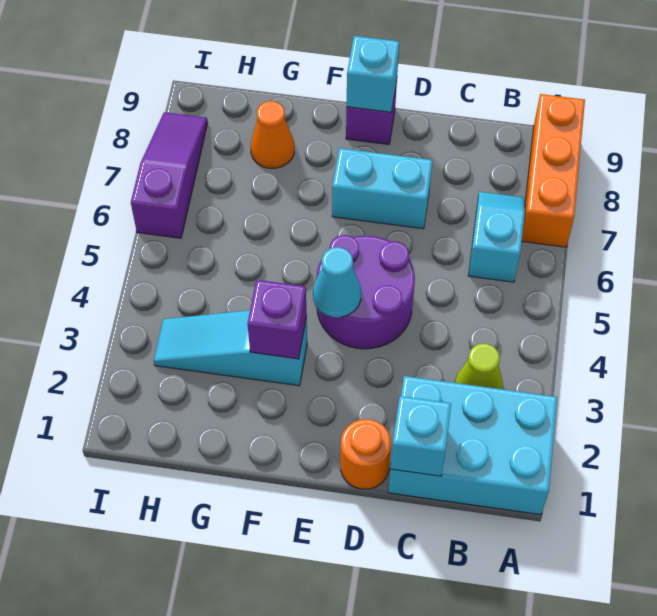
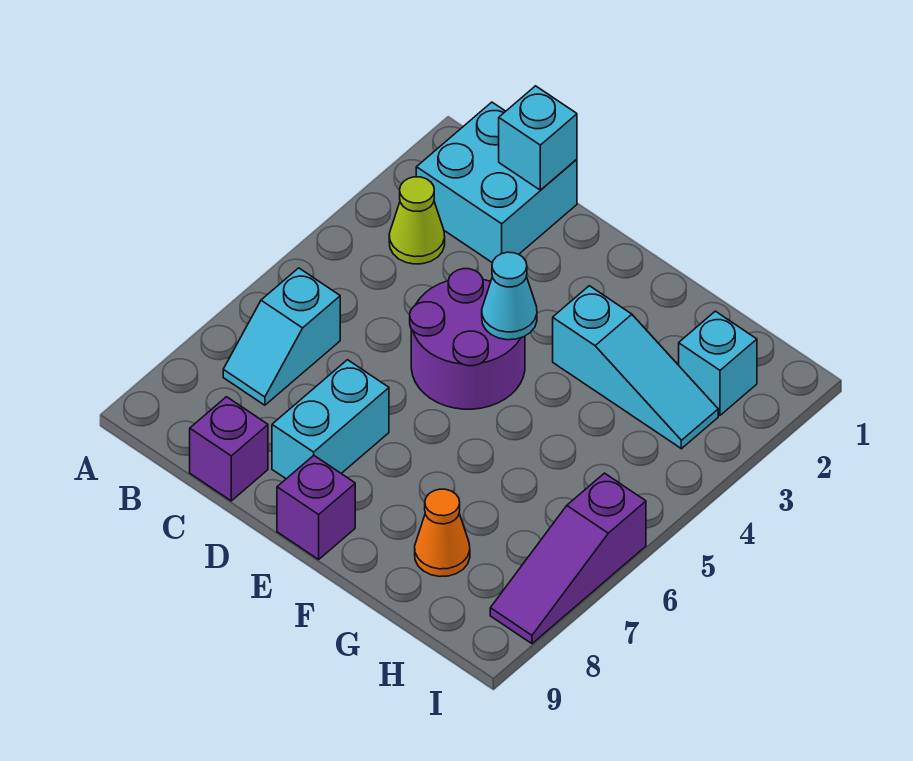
cyan 2x3 brick [388,376,558,515] -> cyan 2x2 brick [416,102,577,263]
orange 1x3 brick [522,94,585,247] -> none
orange 1x1 round brick [341,419,391,489] -> none
cyan 1x2 brick [332,148,433,229] -> cyan 1x2 brick turned to [272,360,389,479]
cyan 1x1 brick [347,36,399,112] -> cyan 1x1 brick moved to [679,311,757,415]
purple 1x1 brick [247,280,307,359] -> purple 1x1 brick moved to [190,397,268,501]

